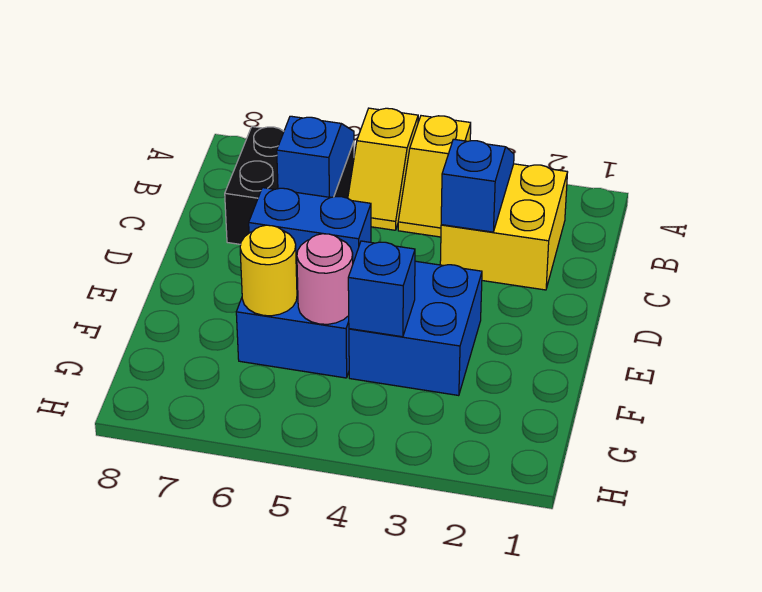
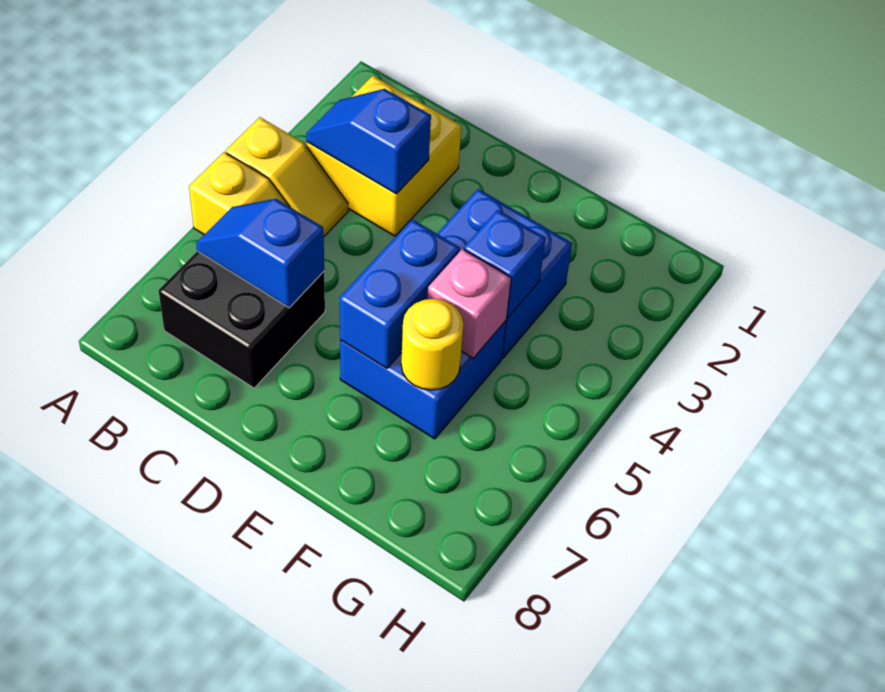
pink 1x1 round brick [297,234,353,324] -> pink 1x1 brick [427,249,511,358]

